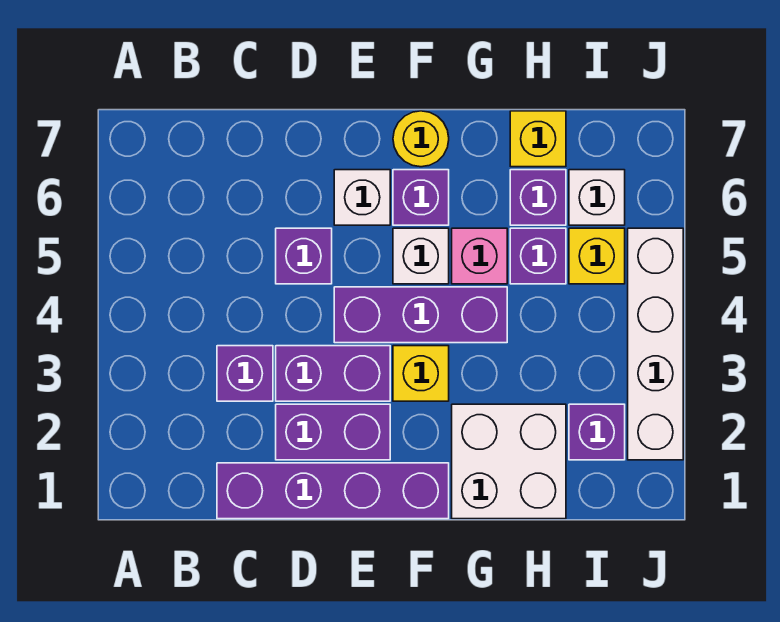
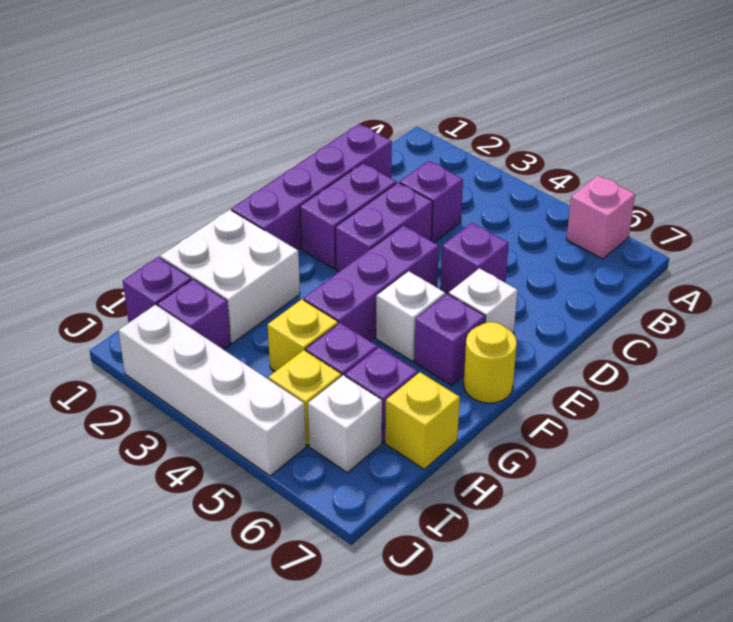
yellow 1x1 brick [393,346,449,401] -> yellow 1x1 brick moved to [268,299,338,371]
pink 1x1 brick [452,228,507,284] -> pink 1x1 brick moved to [566,176,635,259]
none -> purple 1x1 brick [123,257,192,323]

